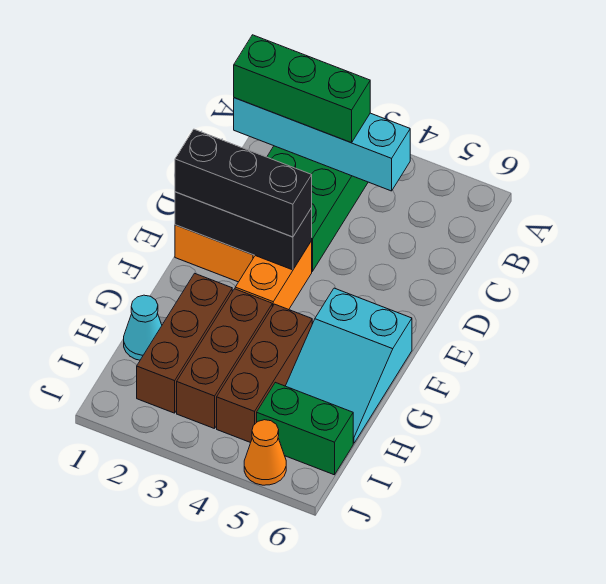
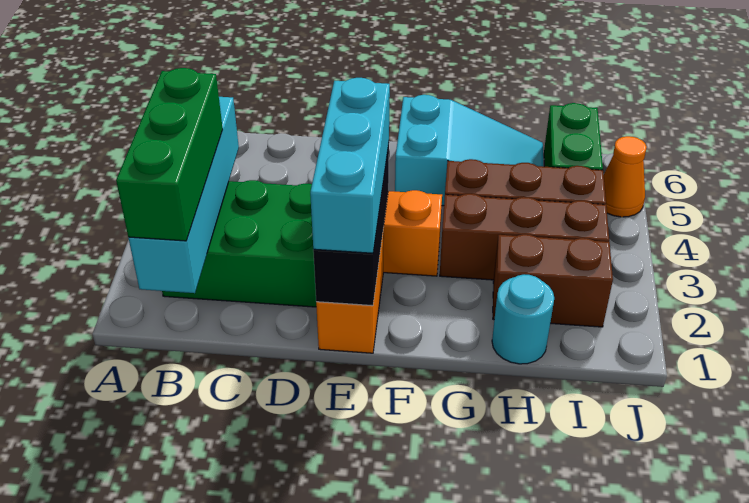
black 1x3 brick [175,129,312,237] -> cyan 1x3 brick [310,78,390,253]
brown 1x3 brick [137,273,232,413] -> brown 1x2 brick [493,234,613,327]
cyan 1x1 cone [124,295,162,360] -> cyan 1x1 round brick [492,274,554,364]

